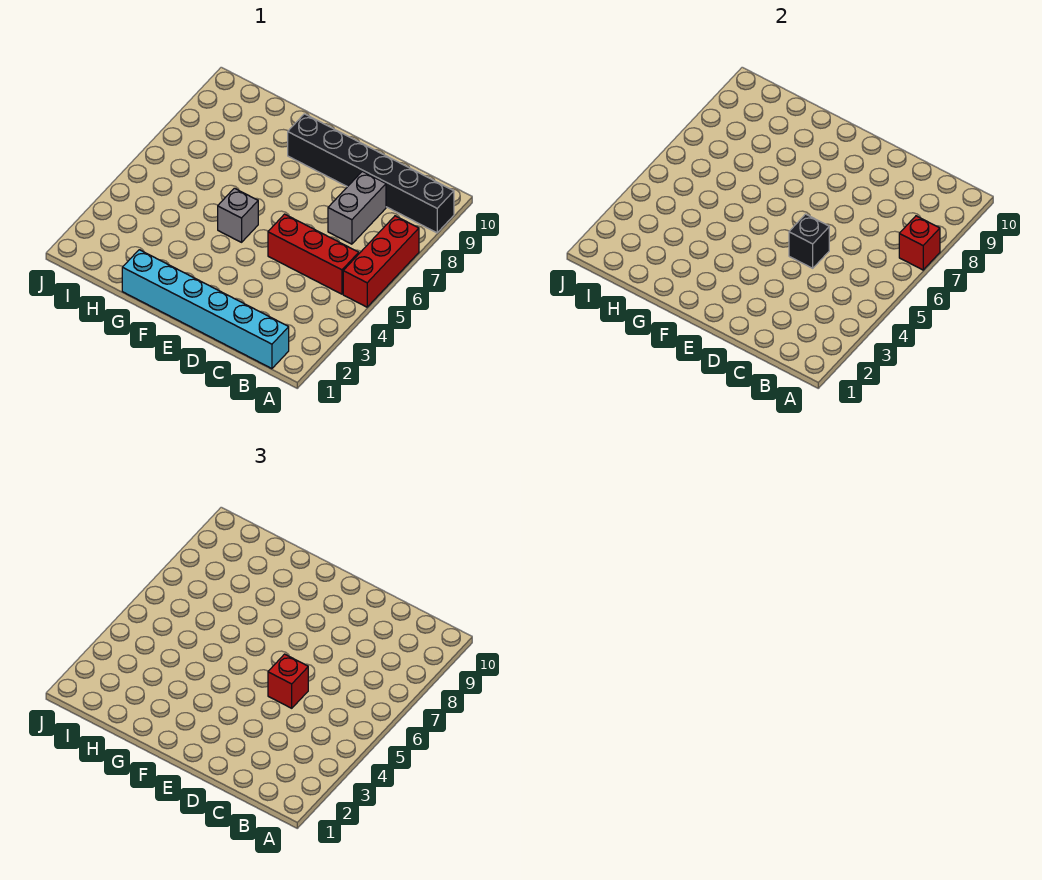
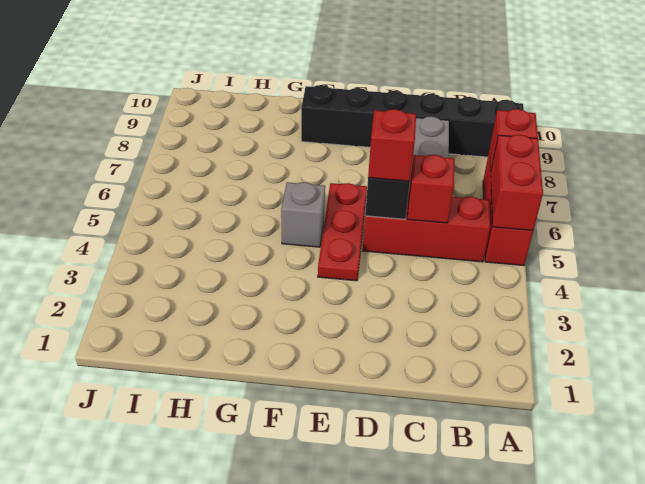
none -> red 1x2 brick [491,135,543,231]
cyan 1x6 brick [122,250,289,369] -> none
none -> red 1x1 brick [408,155,454,223]
none -> red 1x3 plate [318,183,367,281]

